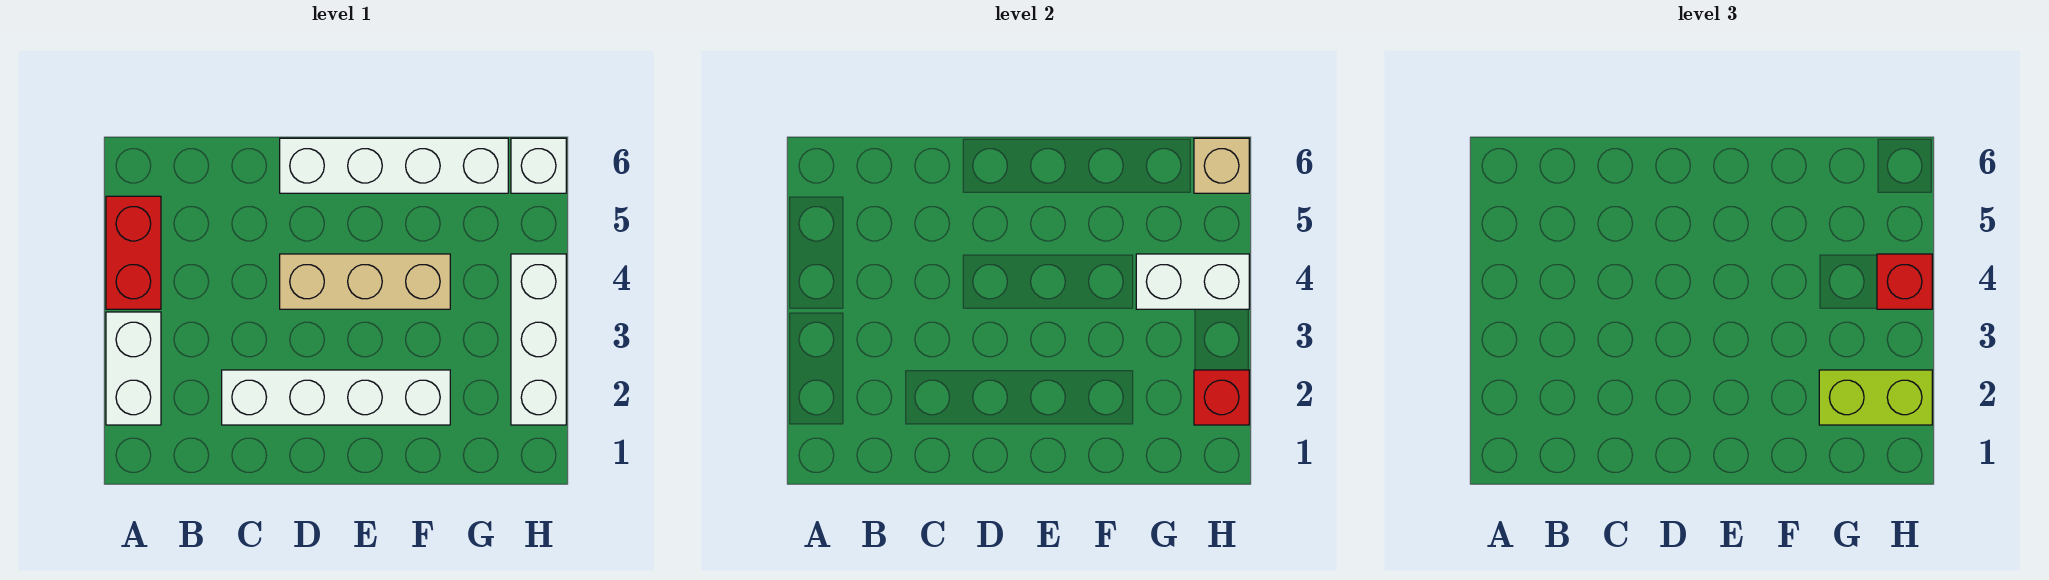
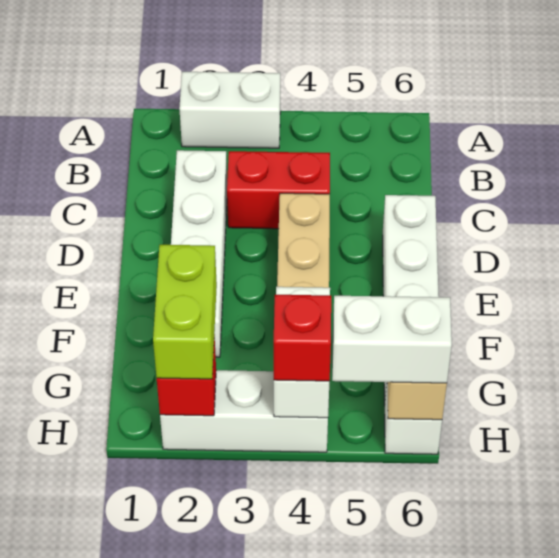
red 1x2 brick [106,196,161,309] -> red 1x2 brick moved to [227,151,330,229]
none -> white 1x2 brick [332,296,452,383]

